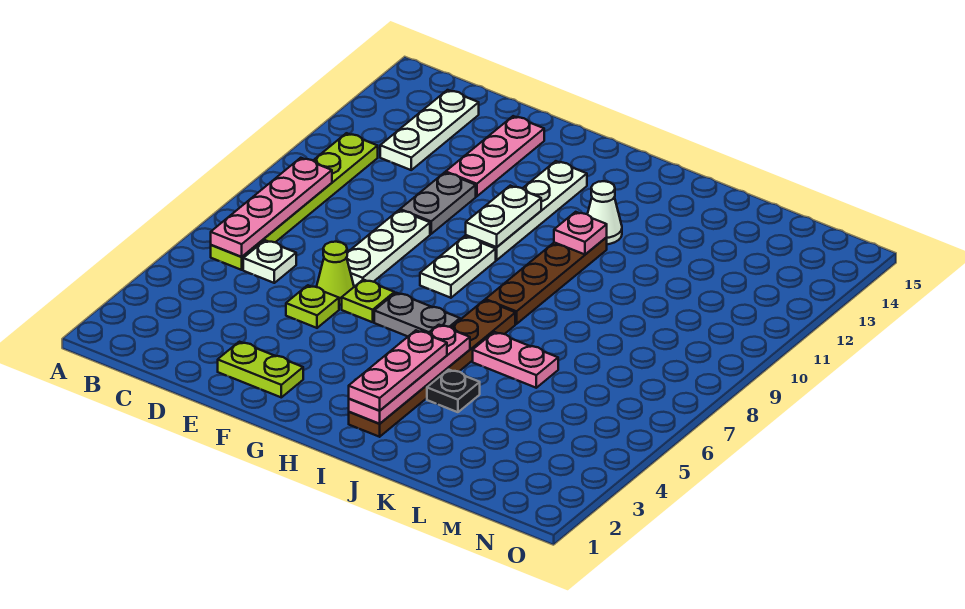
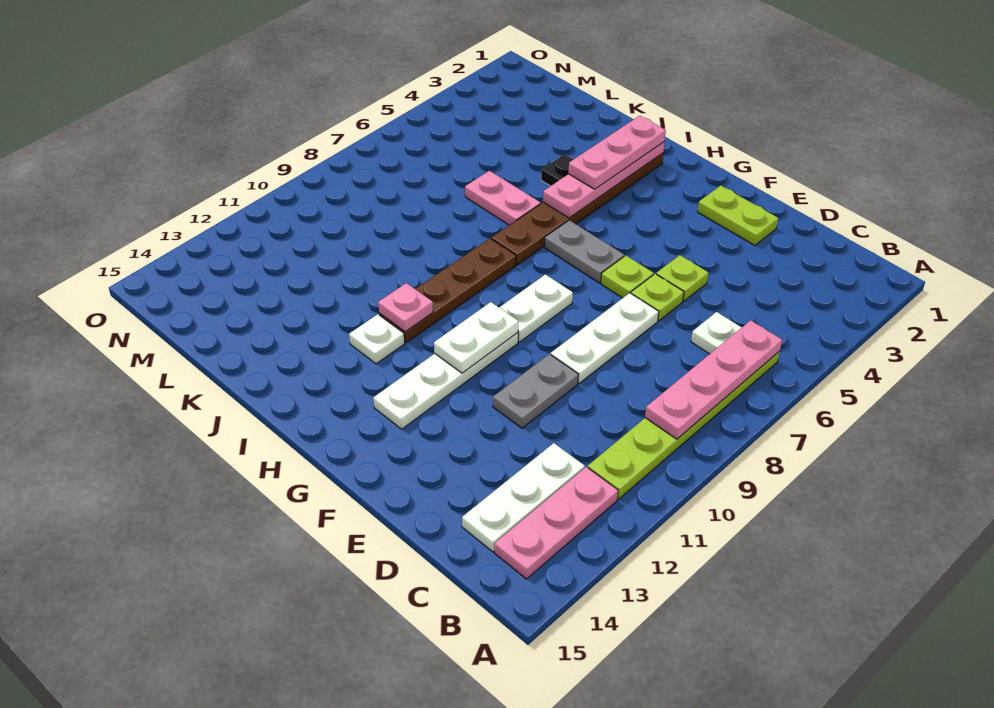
lime 1x1 cone [317,242,354,305] -> lime 1x1 plate [631,274,684,321]
pink 1x3 plate [446,116,544,196] -> pink 1x3 plate moved to [495,467,618,579]
white 1x1 cone [587,181,622,244] -> white 1x1 plate [349,314,404,364]

